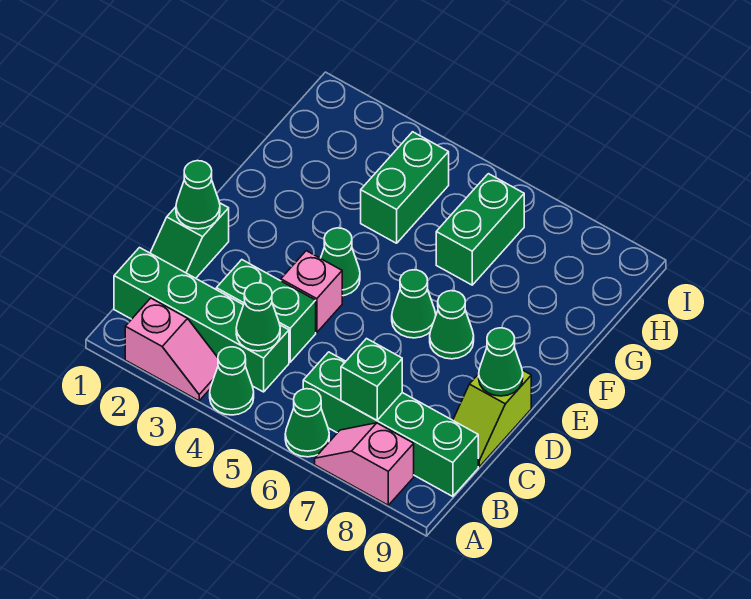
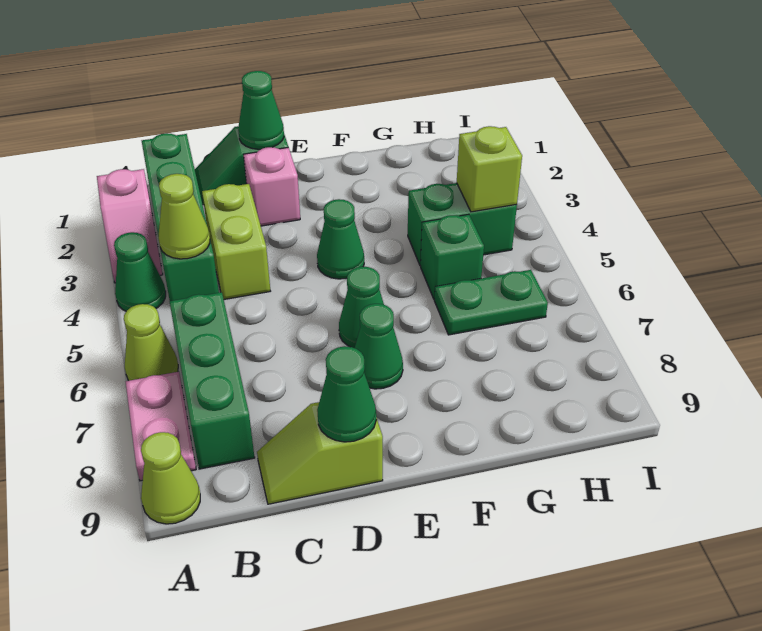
green 1x1 cone [285,389,329,457] -> lime 1x1 cone [124,304,178,381]
pink 1x2 slope [315,423,414,505] -> pink 1x2 plate [126,372,196,481]
none -> lime 1x1 cone [141,432,200,524]
green 1x1 cone [236,283,280,351] -> lime 1x1 cone [158,174,210,259]
green 1x4 brick [303,352,478,497] -> green 1x3 brick [170,292,255,469]
green 1x1 brick [341,339,402,420] -> green 1x1 brick moved to [421,214,484,299]
green 1x2 brick [216,260,316,362] -> lime 1x2 brick [202,184,270,299]
pink 1x1 brick [281,251,342,333] -> pink 1x1 brick moved to [244,147,300,226]
green 1x2 brick [436,174,524,285] -> green 1x2 plate [434,270,548,335]
none -> lime 1x1 brick [457,126,522,212]

